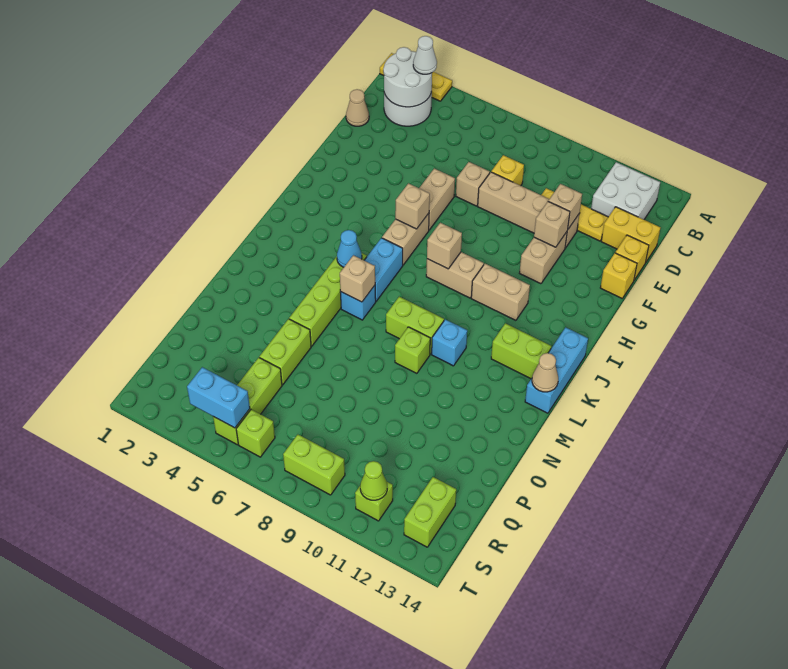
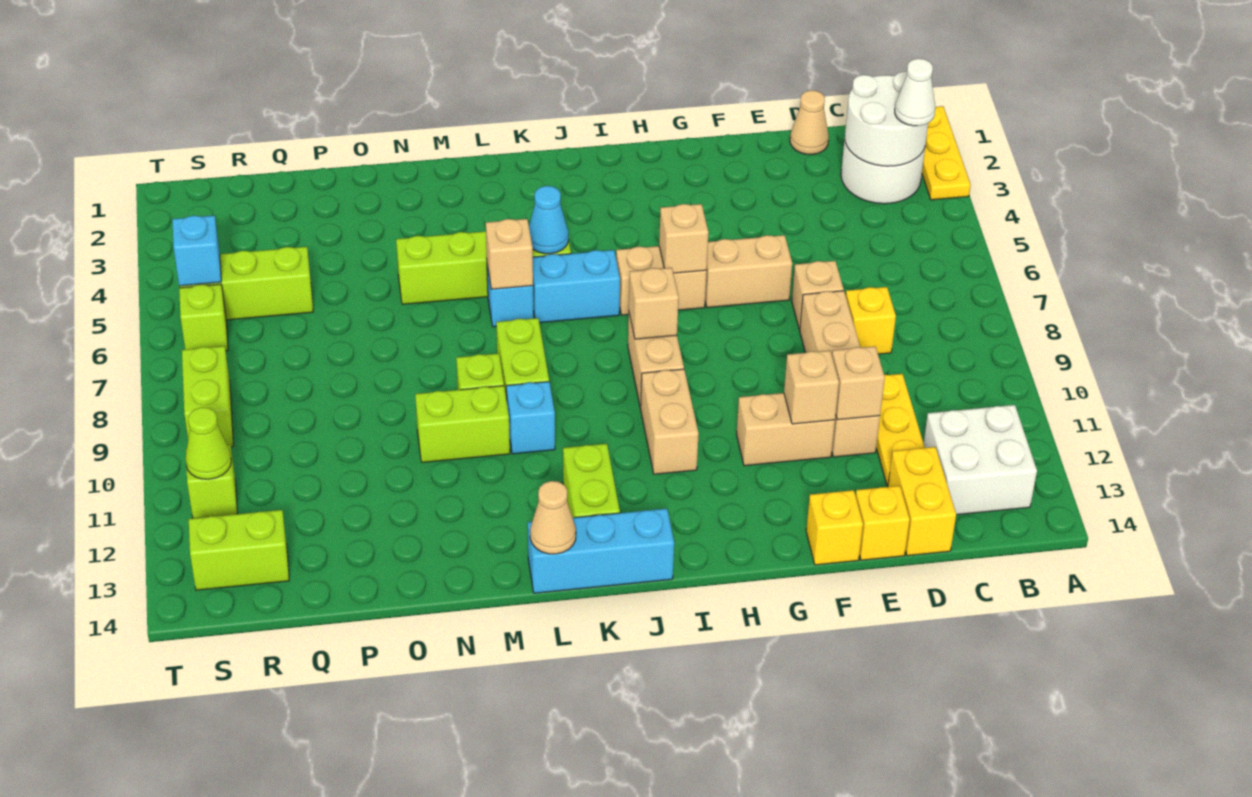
lime 1x2 brick [259,319,311,385] -> lime 1x2 brick moved to [415,386,510,462]
cyan 1x2 brick [187,367,250,428] -> cyan 1x1 brick [172,215,221,286]

